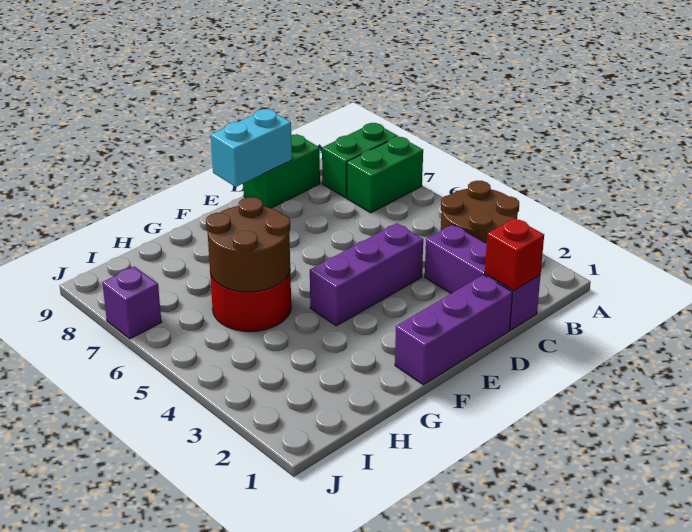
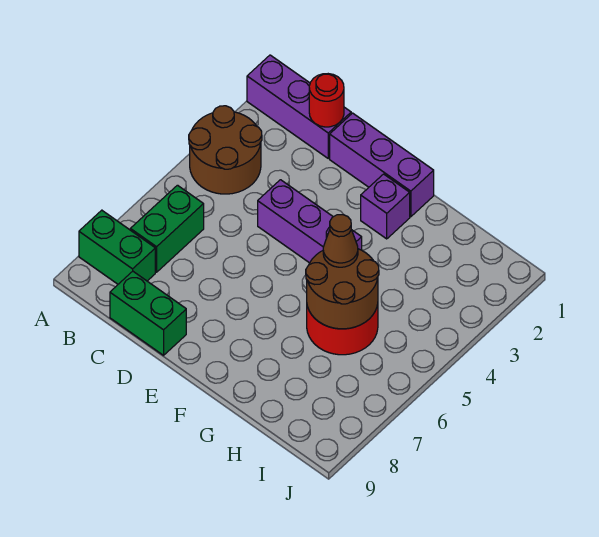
green 1x2 brick [347,137,423,213] -> green 1x2 brick turned to [130,185,204,272]
purple 1x3 brick [425,224,540,330] -> purple 1x3 brick turned to [247,55,351,158]
red 1x1 brick [485,218,544,291] -> red 1x1 round brick [309,74,344,127]
cyan 1x2 brick [211,109,292,187] -> none
none -> brown 1x1 cone [323,215,358,267]
purple 1x1 brick [102,266,161,339] -> purple 1x1 brick moved to [361,174,410,239]

